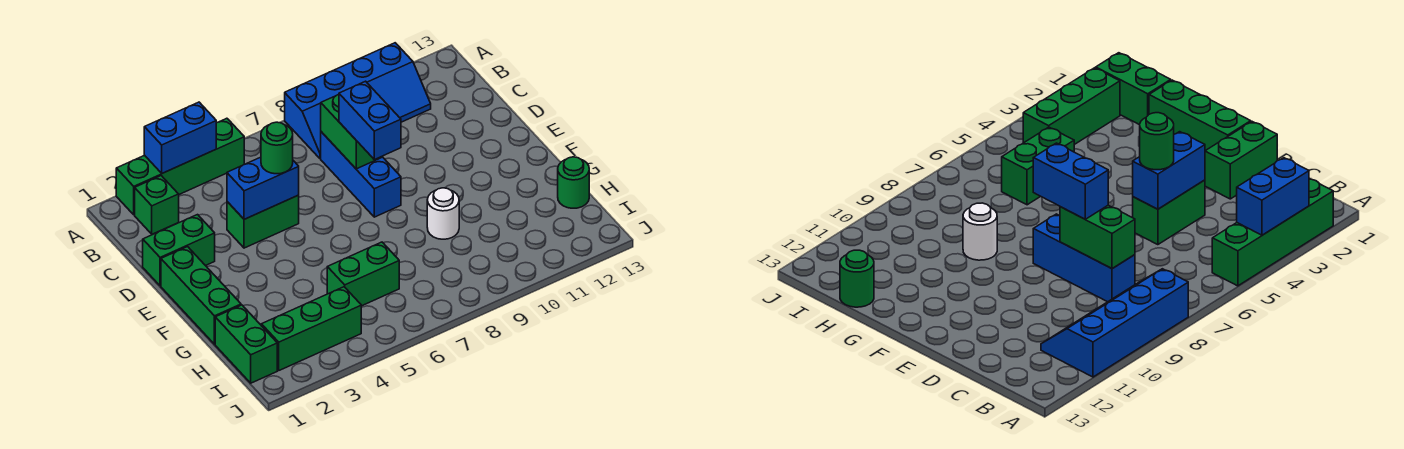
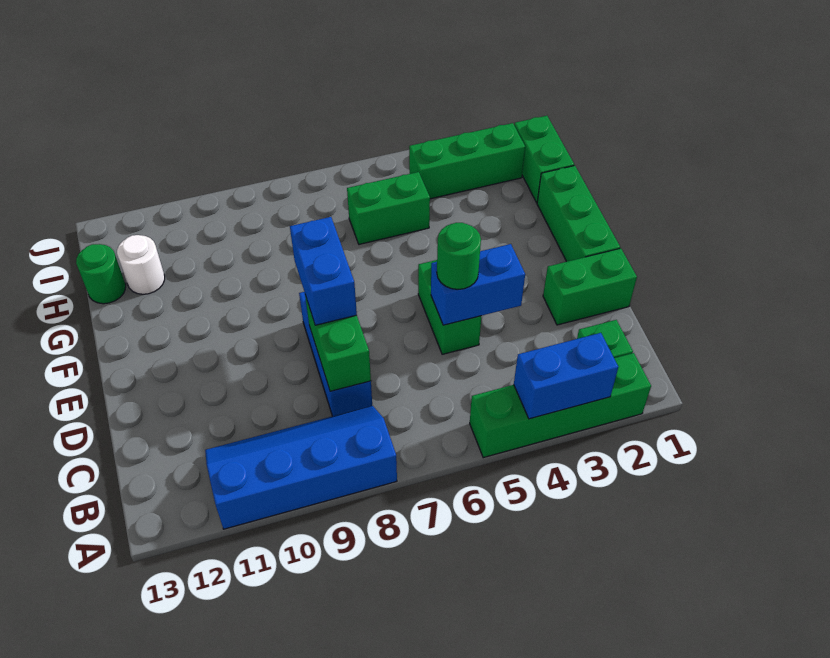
green 1x2 brick [227,195,299,248] -> green 1x2 brick turned to [418,260,481,354]
white 1x1 round brick [427,188,459,239] -> white 1x1 round brick moved to [117,235,165,294]

